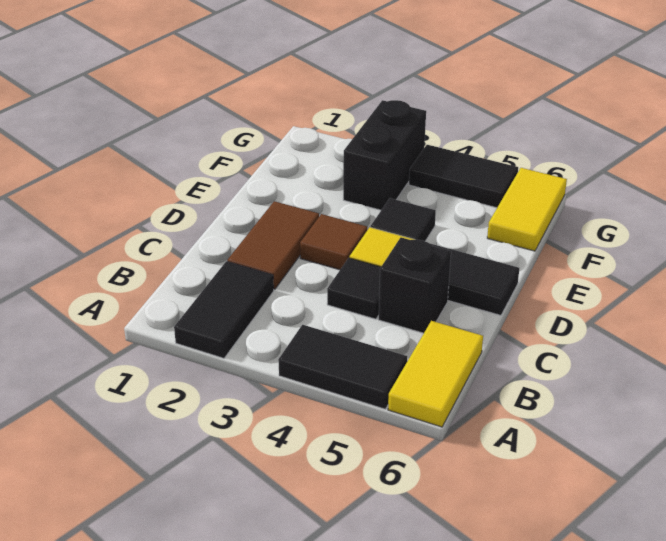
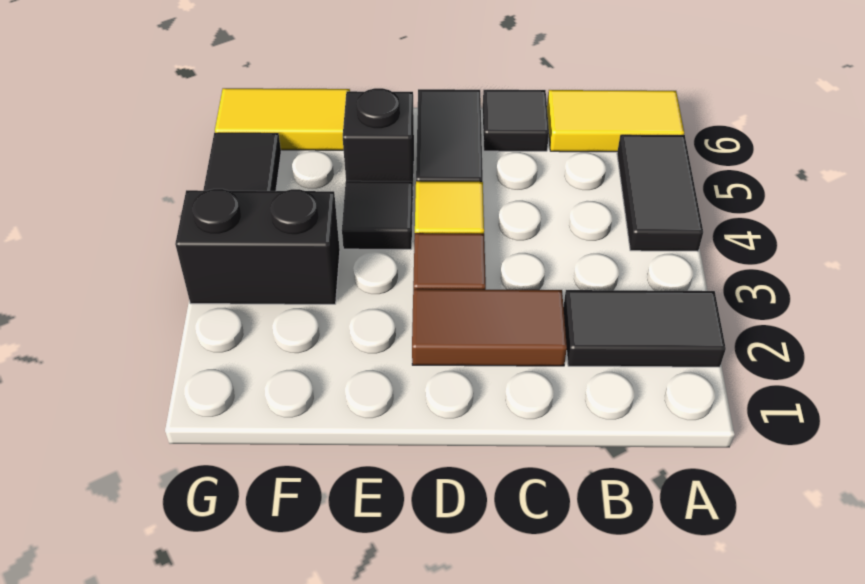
black 1x1 tile [327,258,381,319] -> black 1x1 tile moved to [483,90,549,151]
black 1x1 brick [379,237,451,333] -> black 1x1 brick moved to [343,88,414,181]

